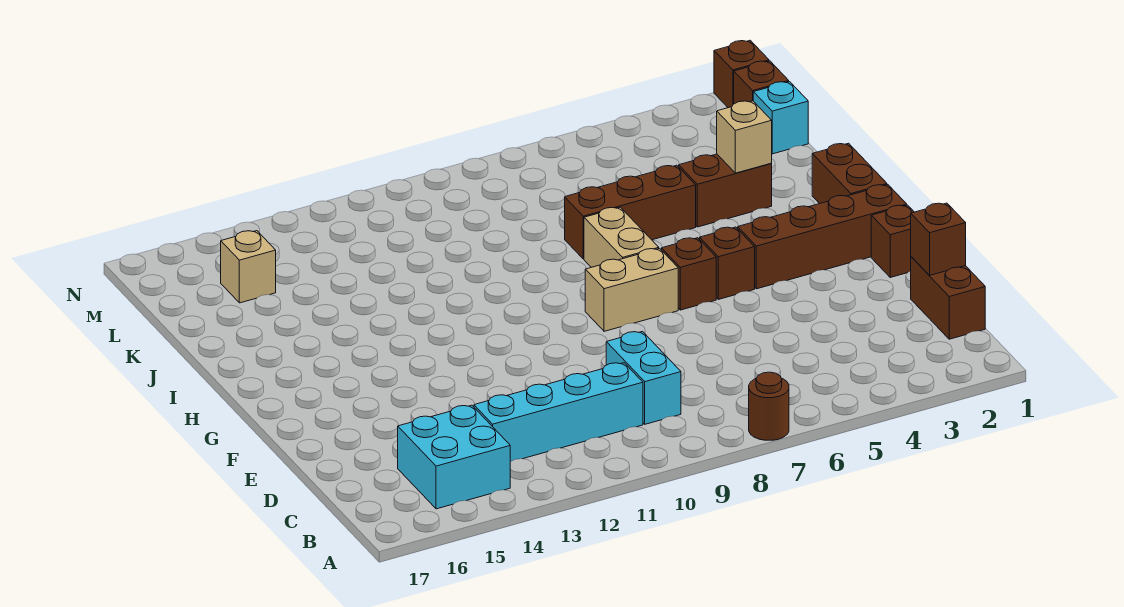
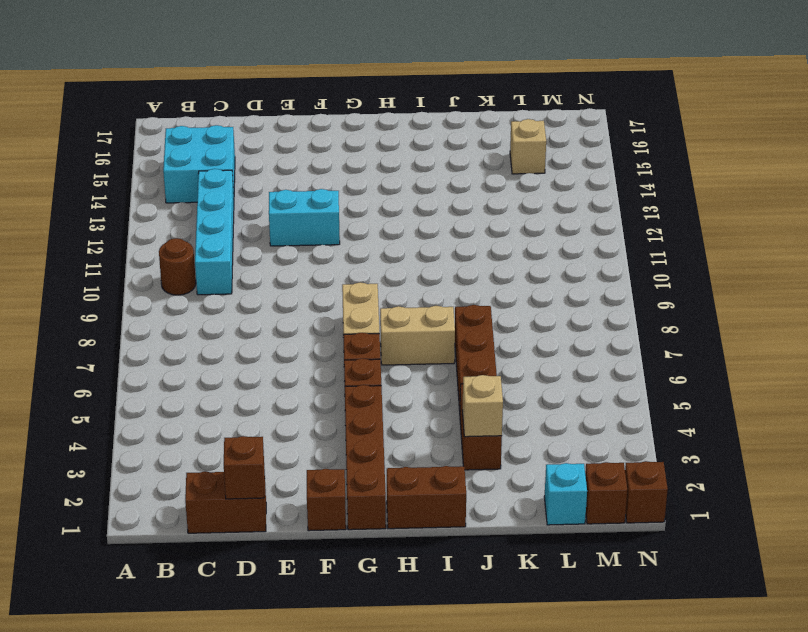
brown 1x1 round brick [749,372,789,440] -> brown 1x1 round brick moved to [159,238,196,295]
cyan 1x2 brick [606,332,681,424] -> cyan 1x2 brick moved to [269,189,340,246]

